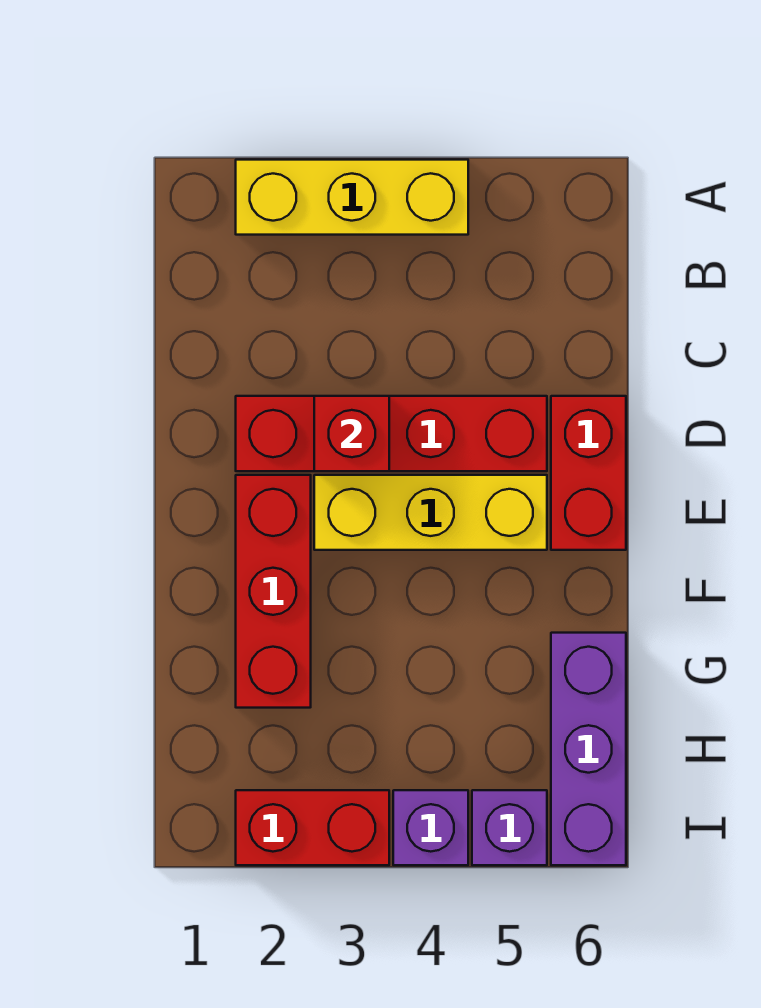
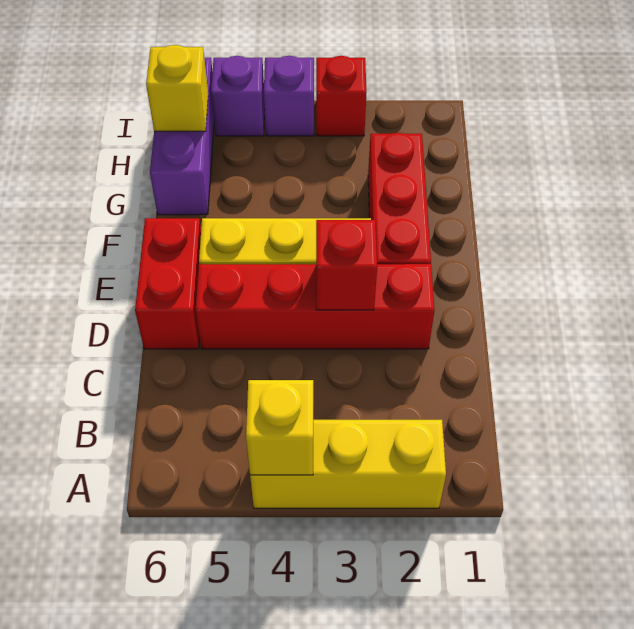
none -> yellow 1x1 brick [246,380,313,475]
none -> yellow 1x1 brick [146,45,208,131]
red 1x2 brick [236,790,389,865] -> red 1x1 brick [316,56,366,136]

